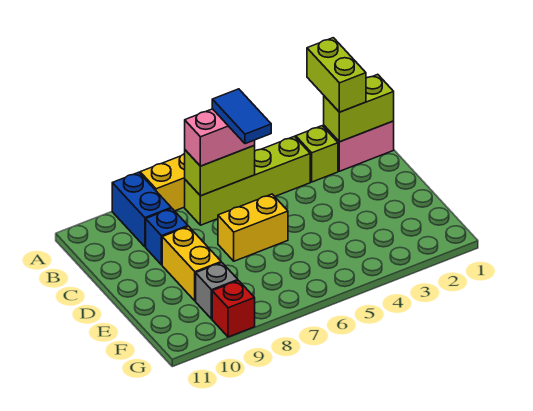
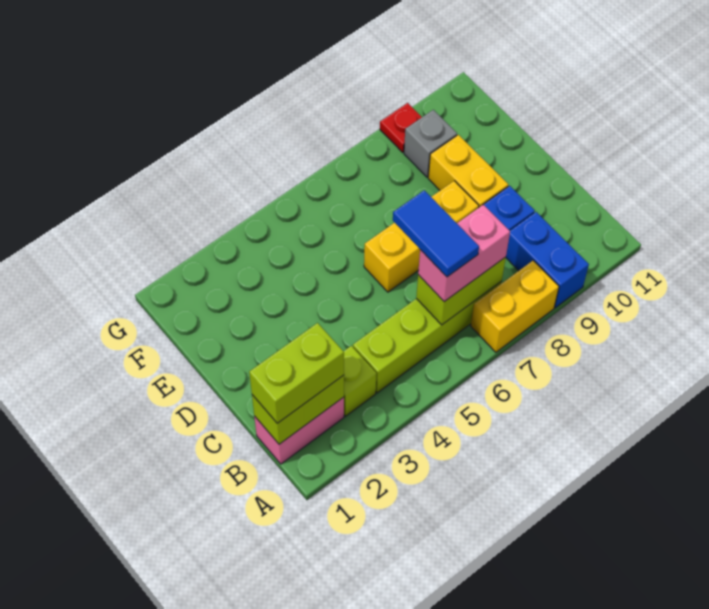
lime 1x2 brick [307,38,366,112] -> lime 1x2 brick turned to [249,323,344,423]
yellow 1x2 brick [218,194,288,261] -> yellow 1x3 brick [364,181,479,292]
red 1x1 brick [212,281,255,337] -> red 1x1 plate [380,103,422,152]

